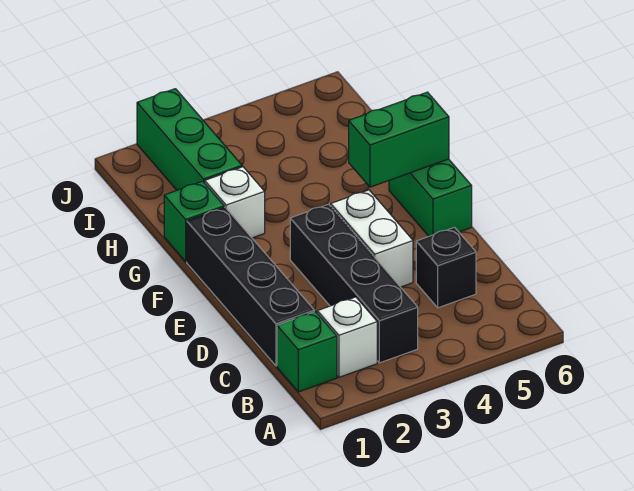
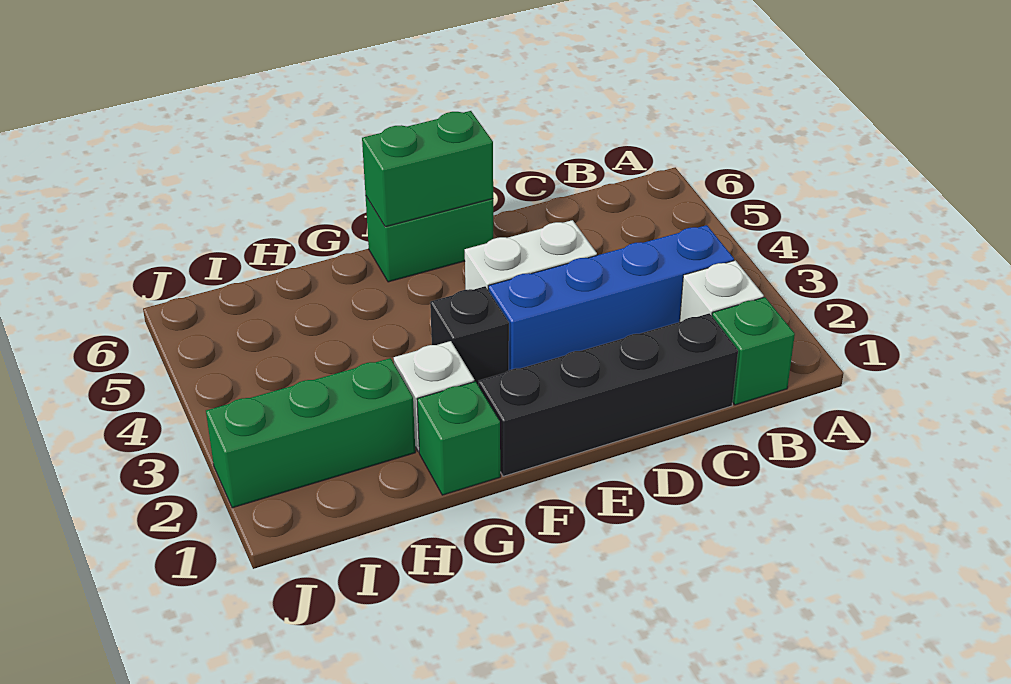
black 1x4 brick [290,204,418,363] -> blue 1x4 brick [488,225,734,370]
black 1x1 brick [416,227,476,308] -> black 1x1 brick moved to [430,286,509,386]
green 1x2 brick [349,92,449,187] -> green 1x2 brick turned to [362,111,493,227]

